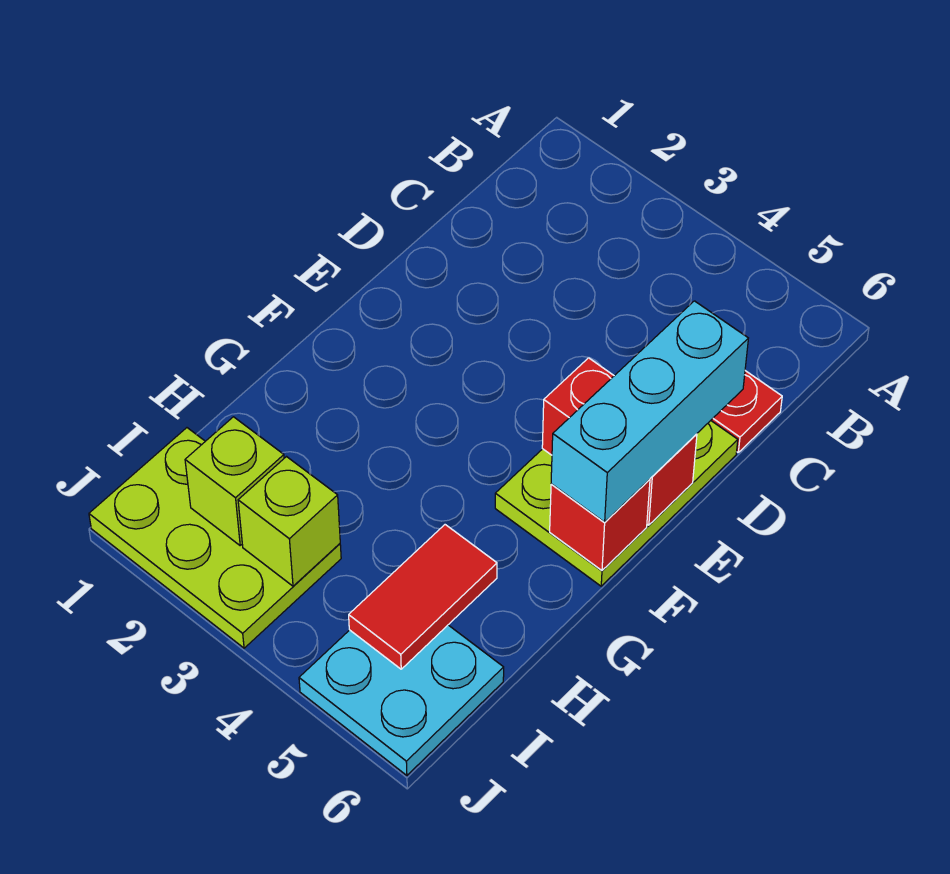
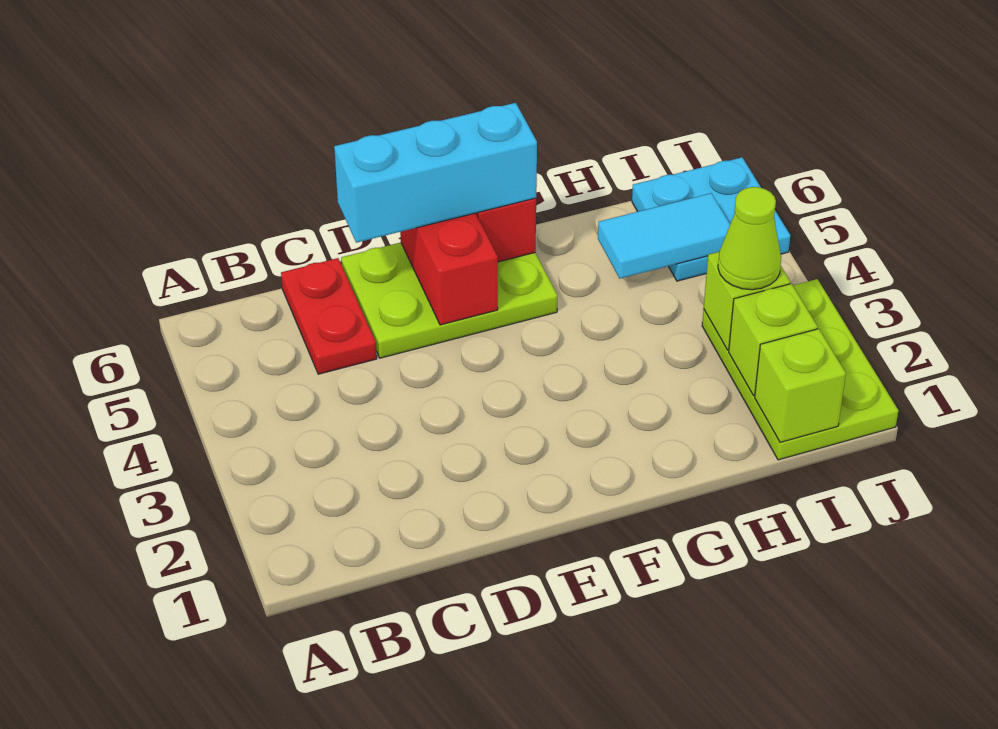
red 1x2 tile [349,525,497,669] -> cyan 1x2 tile [598,193,730,278]
none -> lime 1x1 brick [755,329,846,442]
none -> lime 1x1 cone [718,187,781,290]

